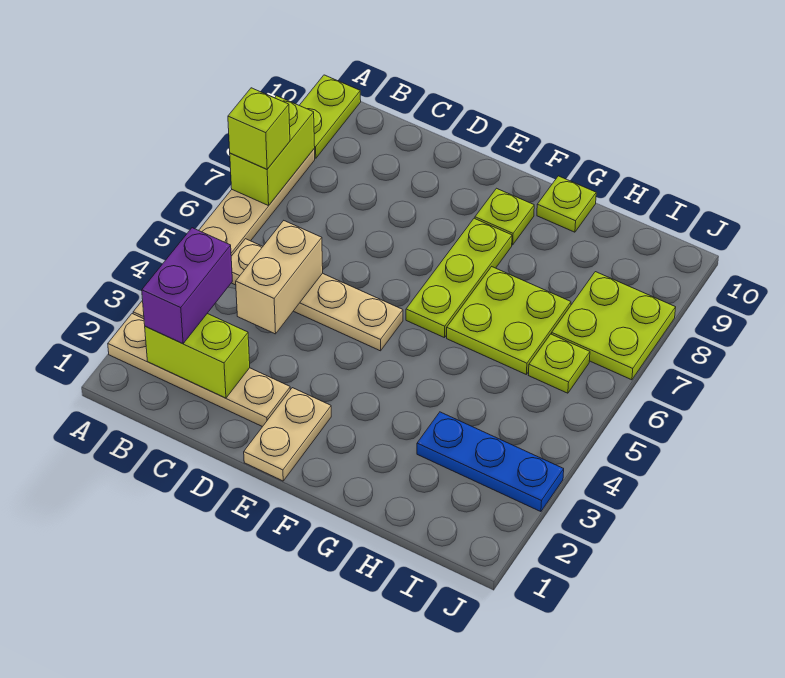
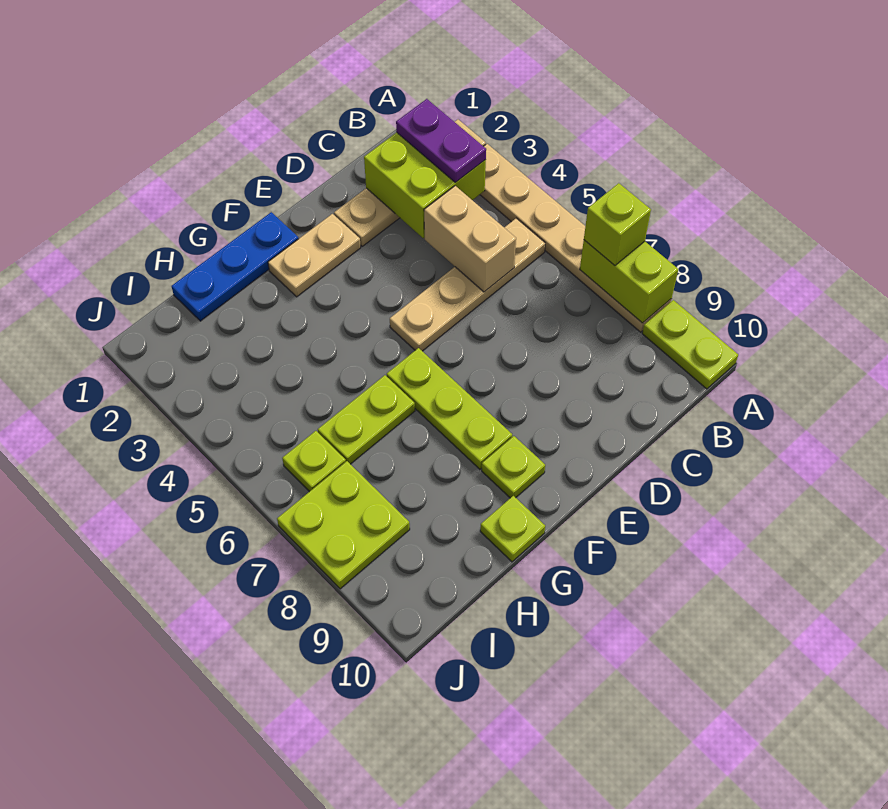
lime 1x2 brick [145,314,250,398] -> lime 2x2 brick [364,133,486,238]
purple 1x2 brick [142,228,232,344] -> purple 1x2 plate [396,99,486,183]
tan 1x2 plate [244,388,331,481] -> tan 1x2 plate turned to [268,214,361,297]
lime 2x2 plate [447,267,571,374] -> lime 1x2 plate [318,375,415,464]
blue 1x3 plate [417,412,564,512] -> blue 1x3 plate moved to [172,212,299,321]

